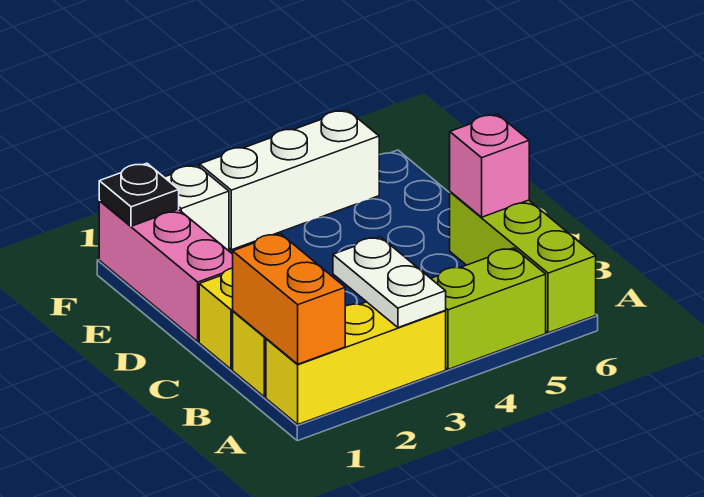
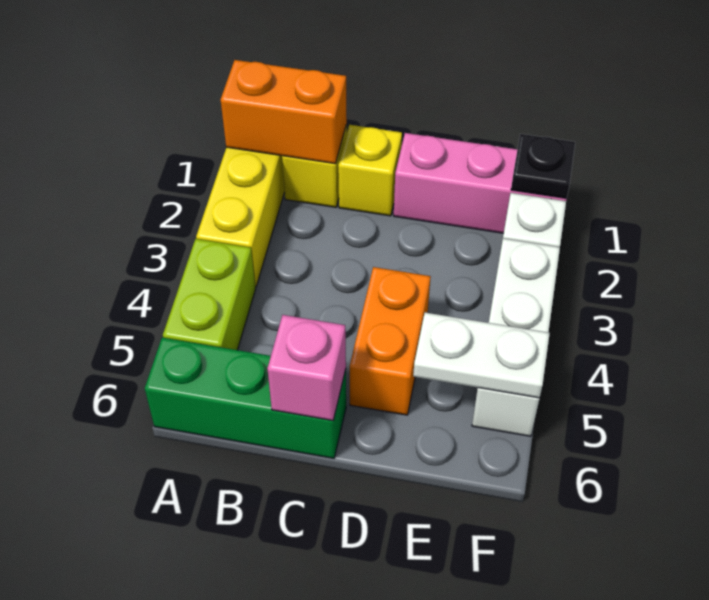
white 1x2 plate [333,237,446,328] -> white 1x2 plate moved to [413,313,550,398]
lime 1x3 brick [450,192,596,333] -> green 1x3 brick [145,338,346,458]
none -> orange 1x2 brick [350,267,431,415]

